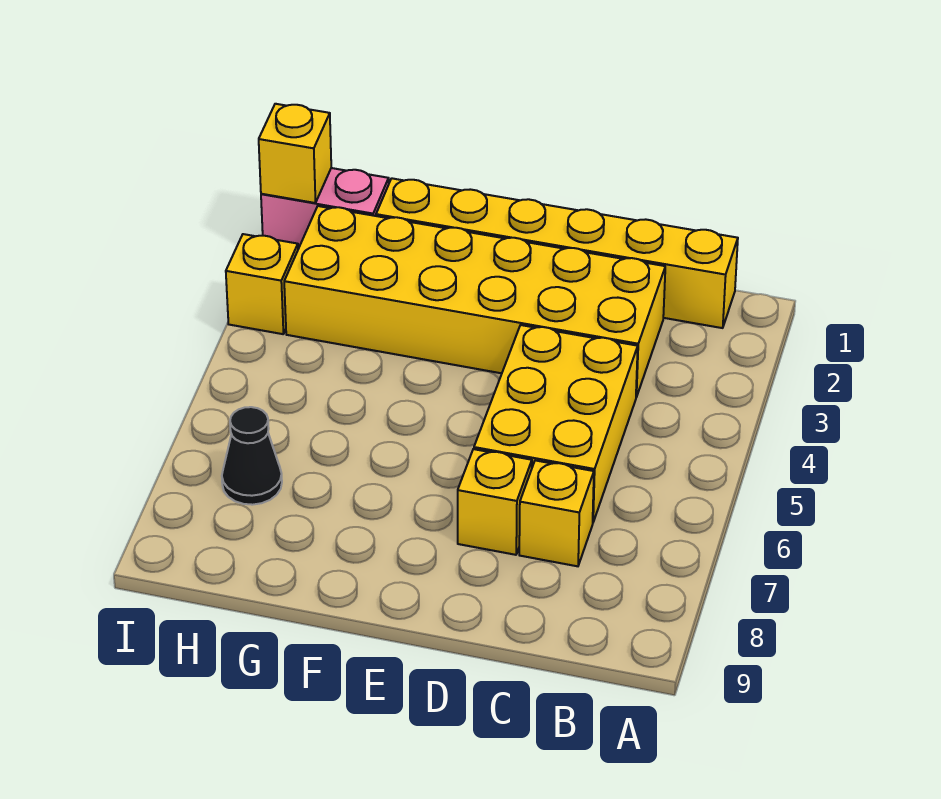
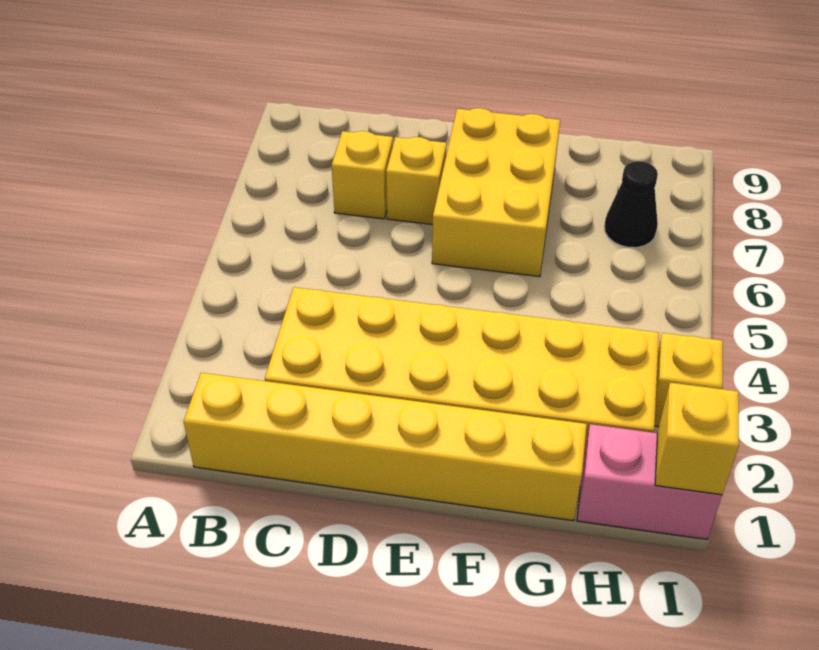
yellow 2x3 brick [474,325,638,522] -> yellow 2x3 brick moved to [432,108,560,277]

